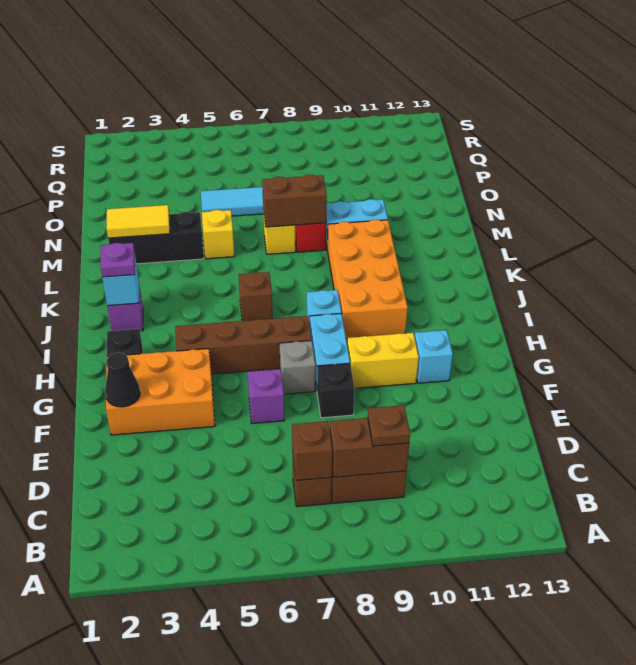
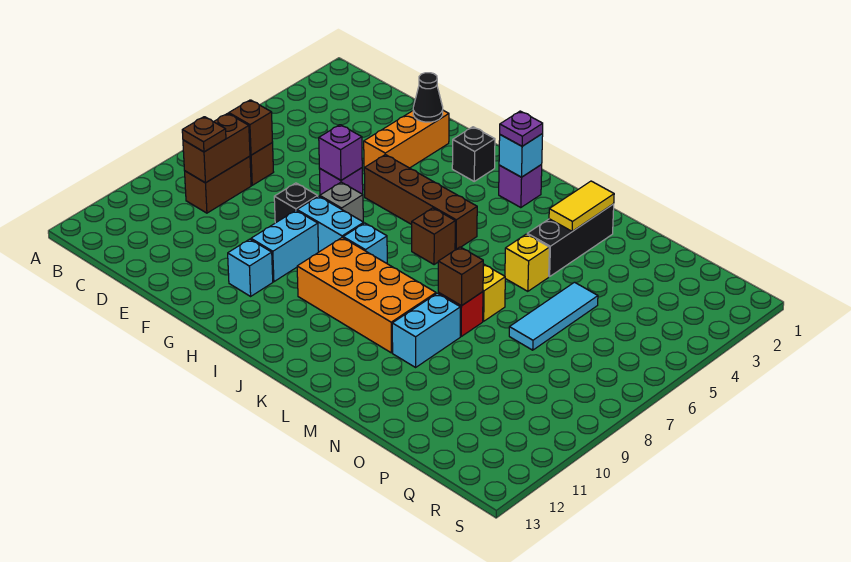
orange 2x3 brick [106,349,215,435] -> orange 1x3 brick [364,110,449,168]
none -> purple 1x1 brick [319,125,362,180]
yellow 1x2 brick [347,333,419,388] -> cyan 1x2 brick [251,211,319,282]
brown 1x4 brick [175,316,312,374] -> brown 1x4 brick turned to [364,155,477,250]
brown 1x2 brick [262,175,327,227] -> brown 1x1 brick [438,247,483,306]

